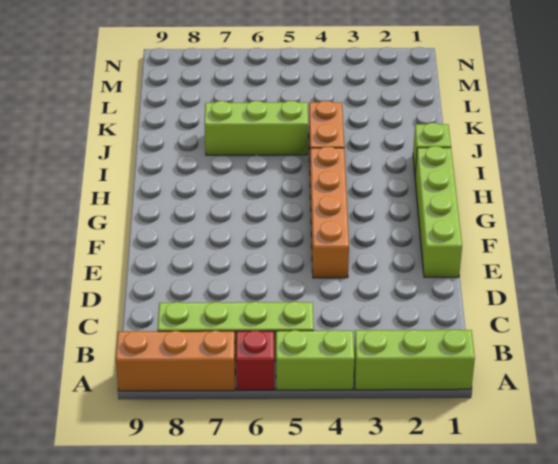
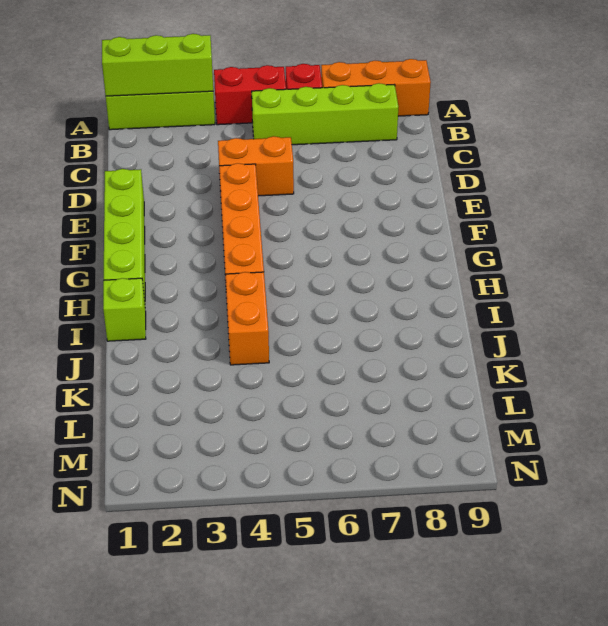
lime 1x2 brick [276,330,355,390] -> red 1x2 brick [214,65,286,125]
none -> orange 1x2 brick [218,136,294,196]
lime 1x3 brick [204,101,308,155] -> lime 1x3 brick moved to [102,34,213,96]

